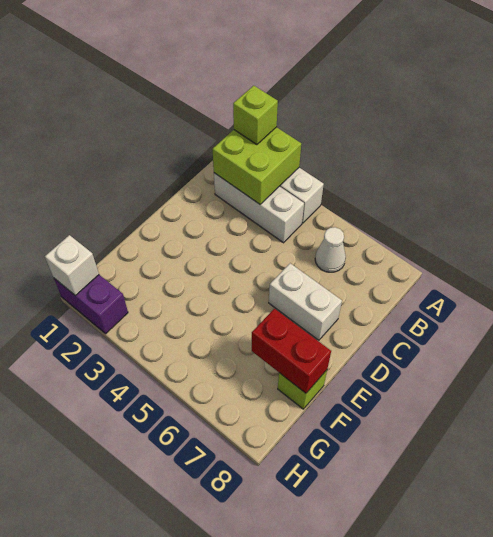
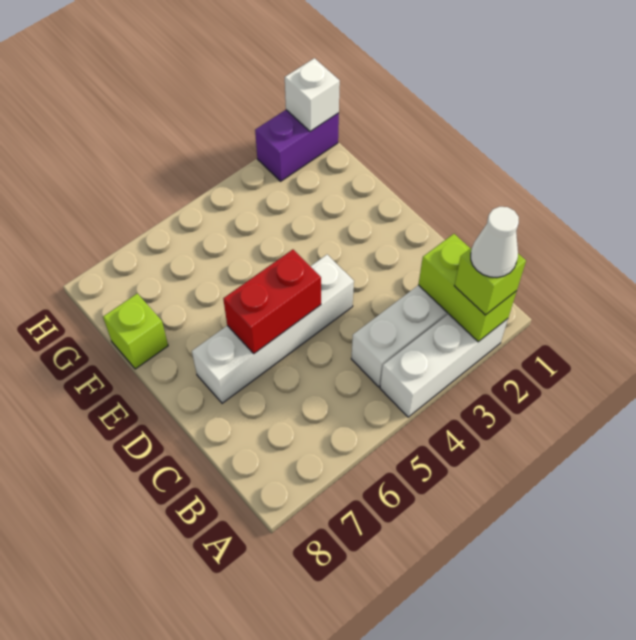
lime 2x2 brick [212,127,301,204] -> lime 1x2 brick [418,234,517,342]
white 1x1 cone [315,227,346,272] -> white 1x1 cone moved to [471,207,519,278]
white 1x2 brick [269,263,342,340] -> white 1x4 brick [192,255,354,403]
red 1x2 brick [252,309,331,393] -> red 1x2 brick moved to [223,250,321,353]

